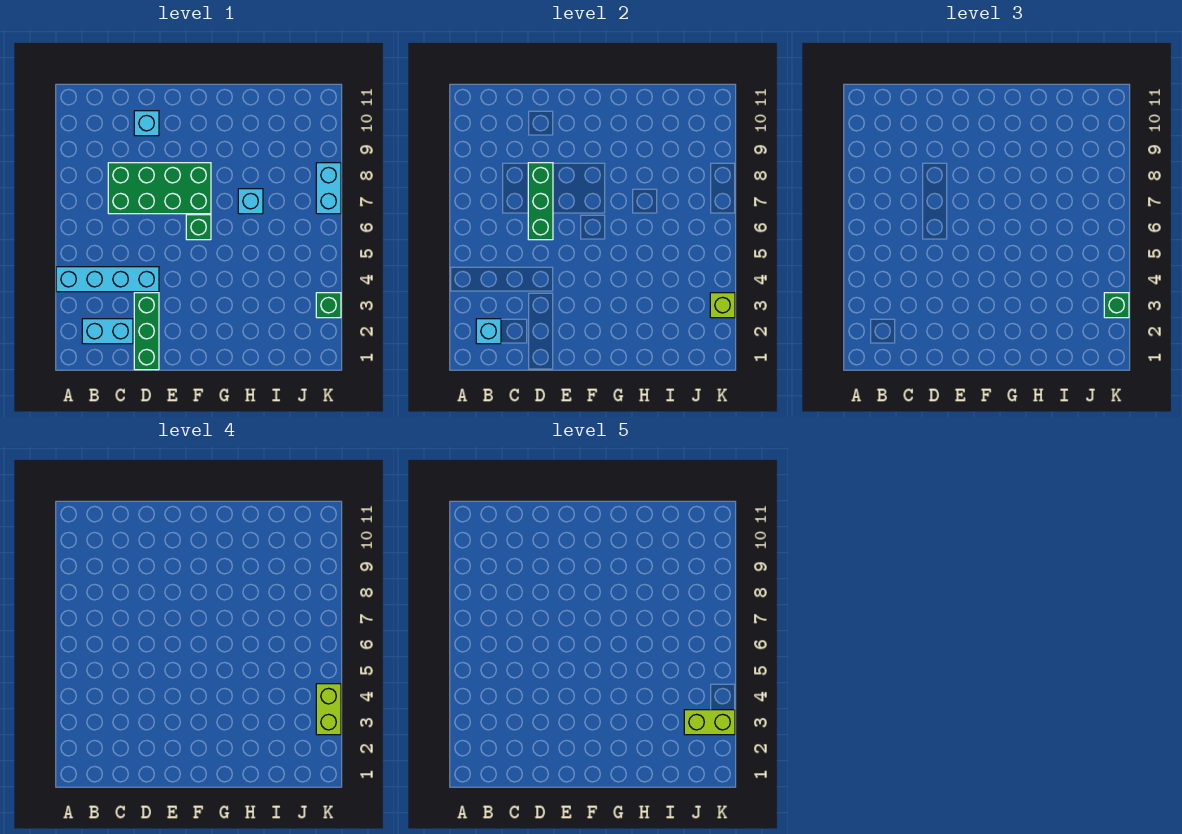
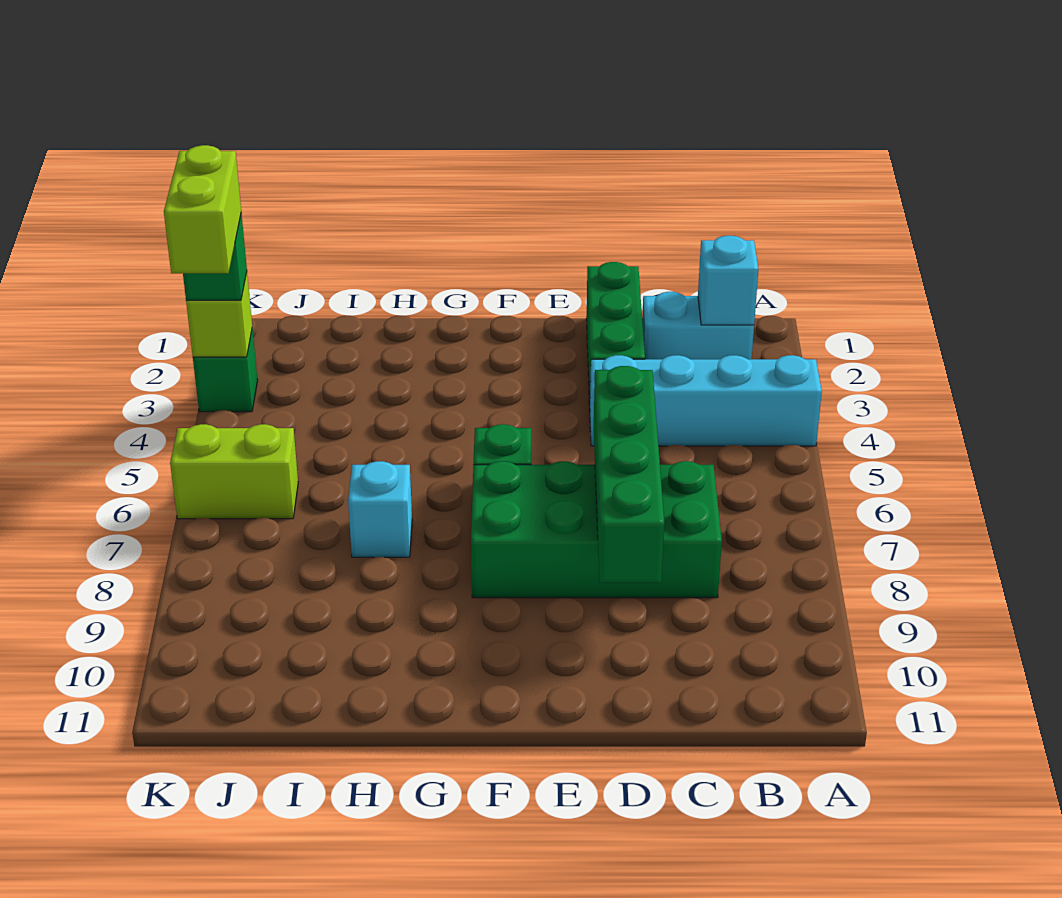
green 1x3 brick [528,163,553,240] -> green 1x4 brick [594,366,664,583]
cyan 1x1 brick [134,111,159,136] -> none
lime 1x2 brick [684,710,735,735] -> lime 1x2 brick moved to [170,424,298,519]
cyan 1x2 brick [316,163,341,214] -> none

